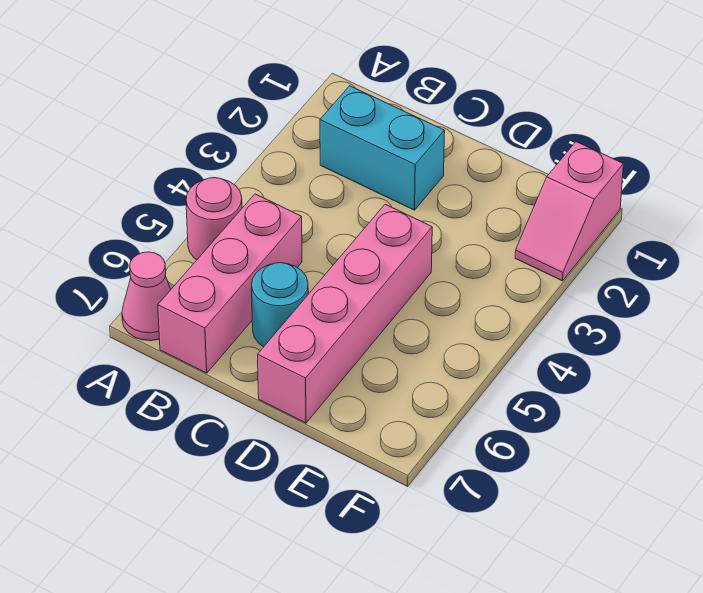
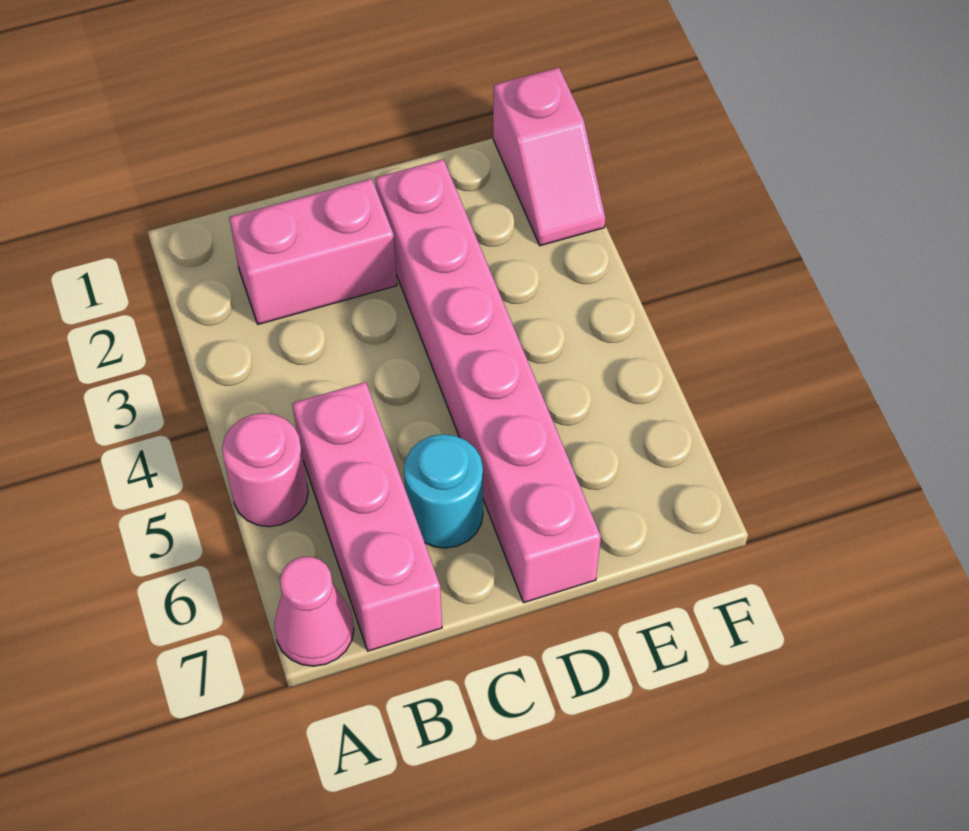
cyan 1x2 brick [320,86,445,210] -> pink 1x2 brick [229,179,397,324]
pink 1x4 brick [258,204,432,423] -> pink 1x6 brick [375,159,601,603]

